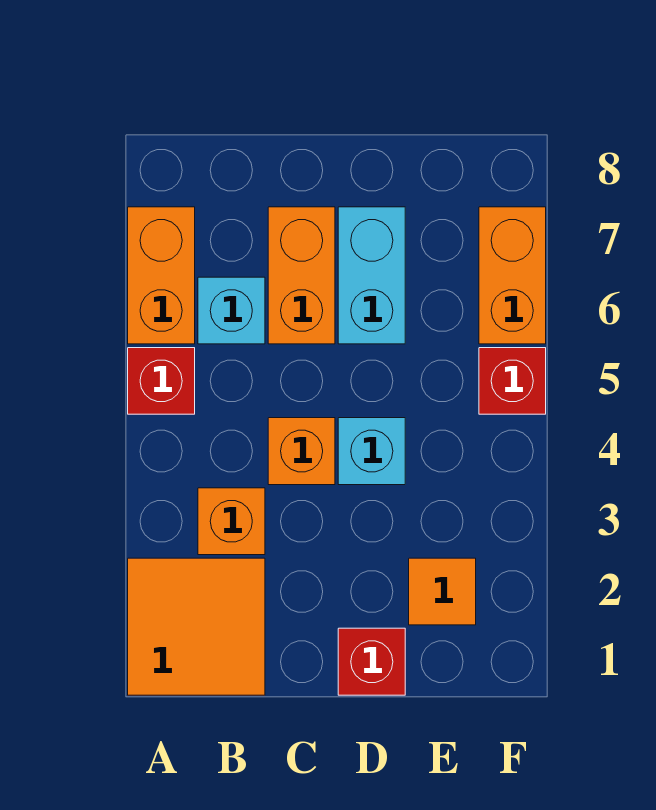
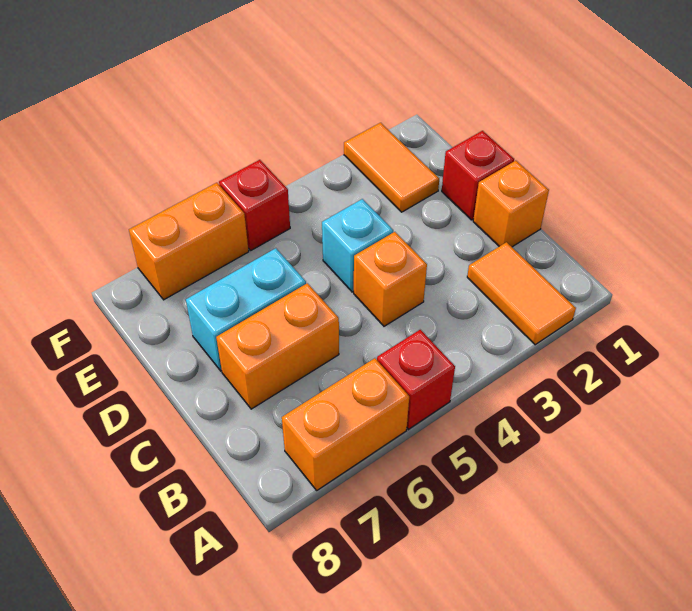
orange 2x2 tile [128,558,265,695] -> orange 1x2 tile [467,242,576,345]
orange 1x1 brick [198,488,265,555] -> orange 1x1 brick moved to [473,161,549,247]
cyan 1x1 brick [198,277,265,344] -> none
orange 1x1 tile [409,558,476,625] -> orange 1x2 tile [344,123,439,212]

